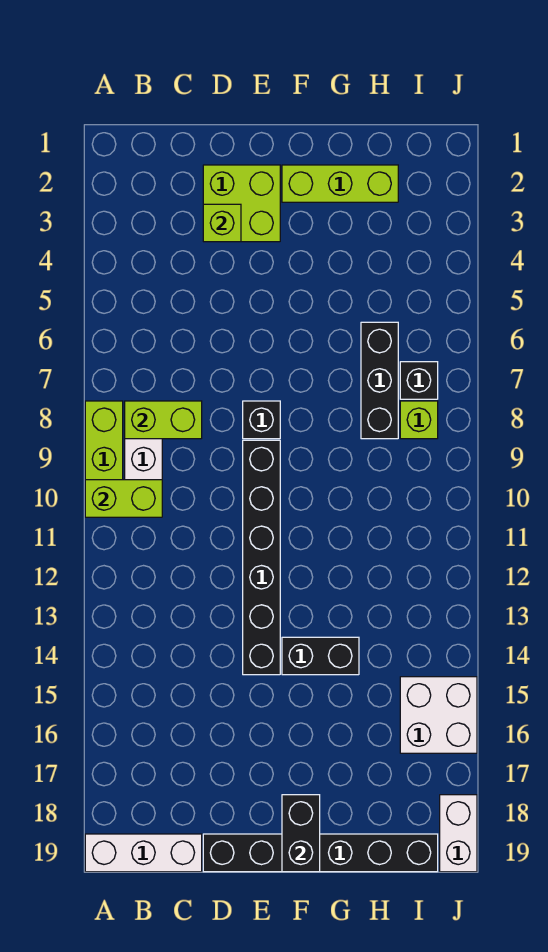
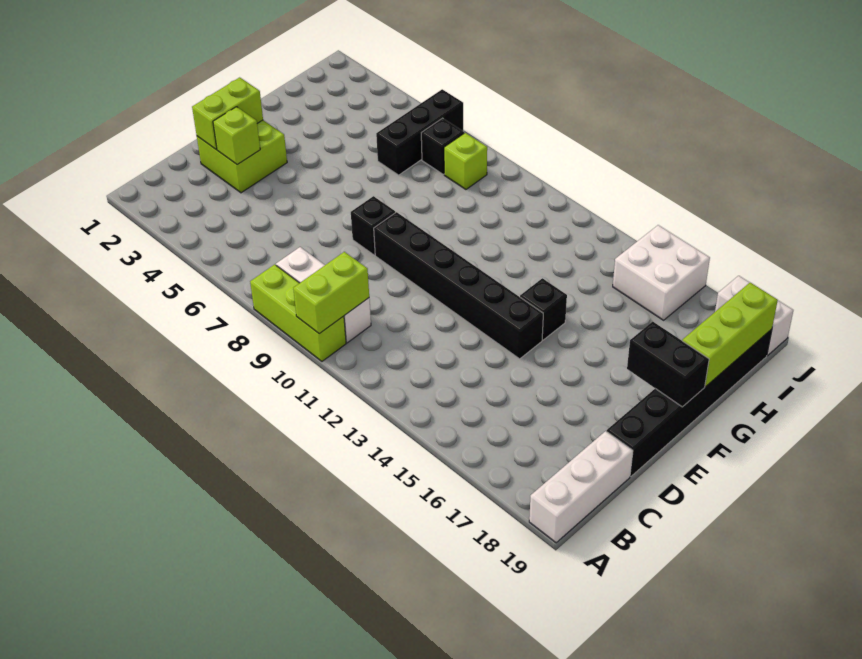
lime 1x2 brick [125,401,202,439] -> lime 1x2 brick moved to [192,77,263,149]
lime 1x3 brick [282,165,398,202] -> lime 1x3 brick moved to [682,283,778,386]
black 1x2 brick [282,637,359,675] -> black 1x1 brick [520,278,567,340]
black 1x3 brick [361,322,398,439] -> black 1x3 brick turned to [376,89,463,175]

